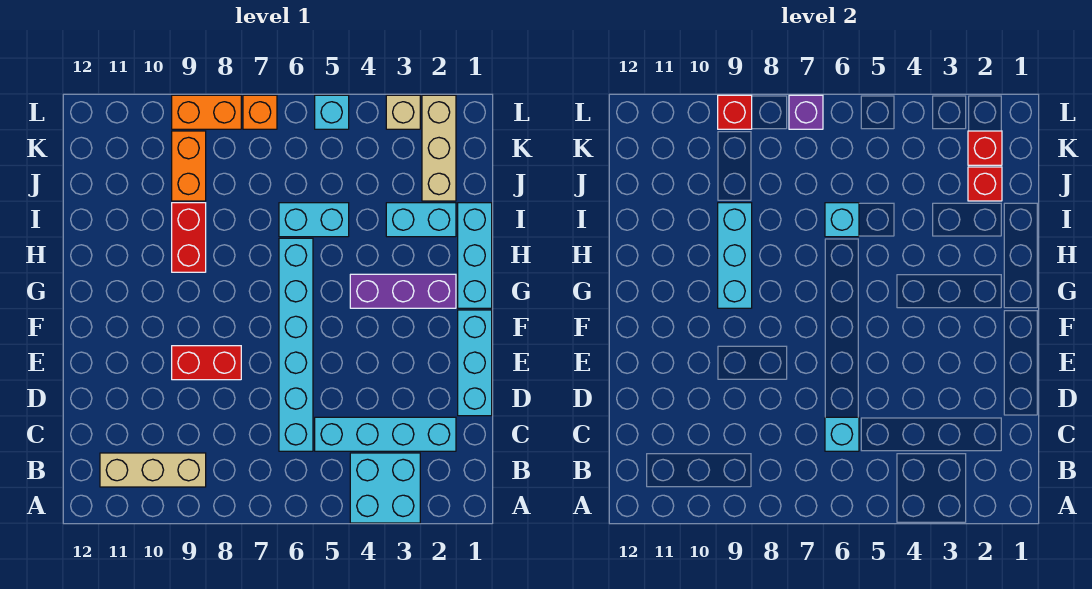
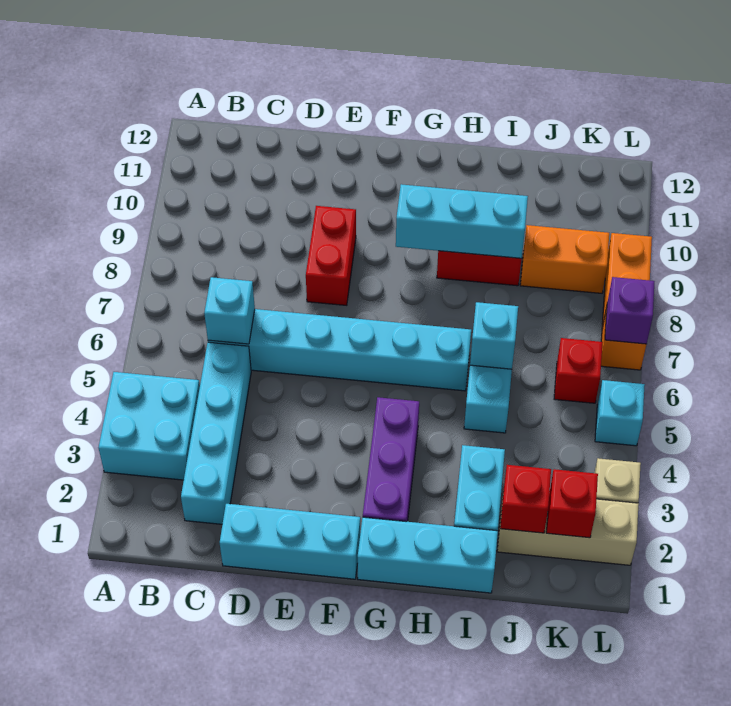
tan 1x3 brick [100,453,206,487] -> none
red 1x1 brick [718,95,752,129] -> red 1x1 brick moved to [554,338,603,403]

